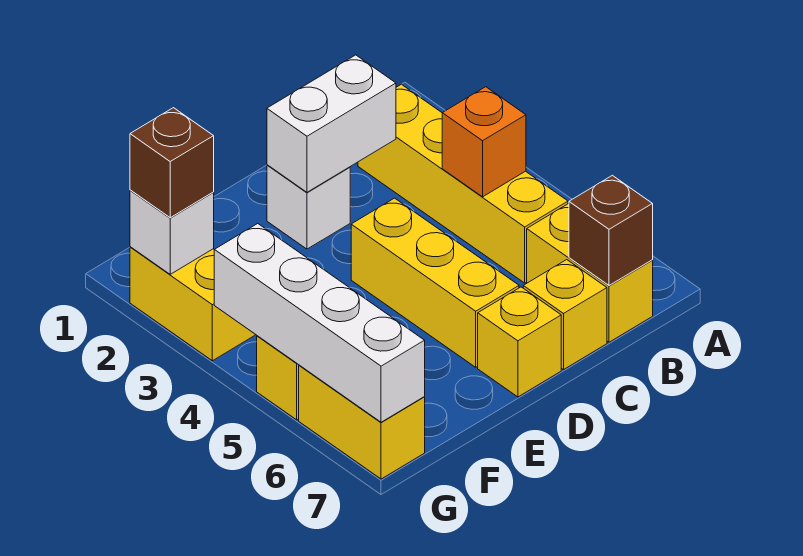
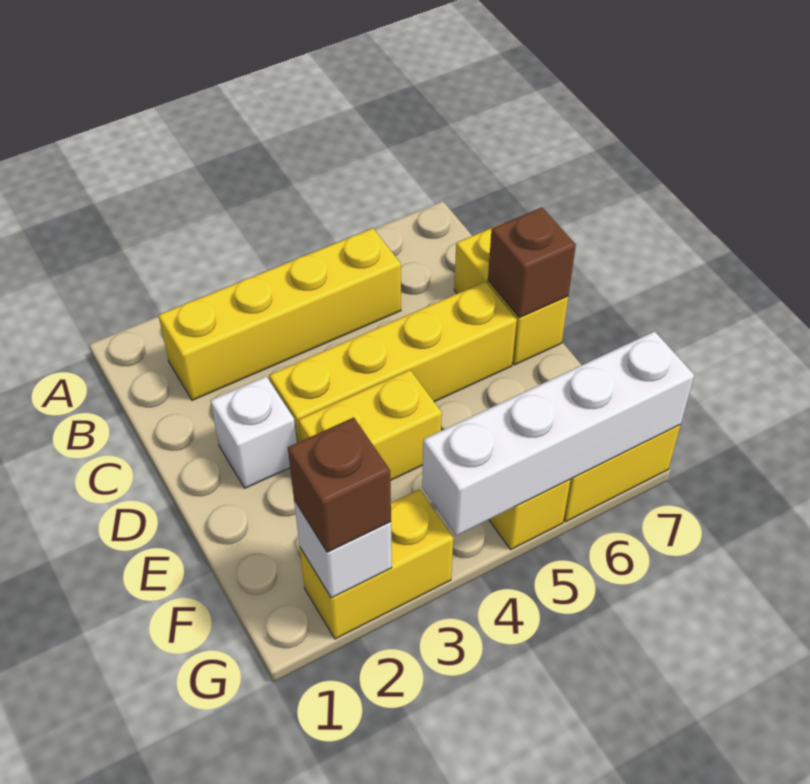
orange 1x1 brick [442,87,526,197] -> none
yellow 1x2 brick [527,204,653,342] -> yellow 1x2 brick moved to [299,370,442,481]
brown 1x1 brick [569,175,653,285] -> brown 1x1 brick moved to [488,208,576,318]
white 1x2 brick [267,55,396,192] -> none
yellow 1x3 brick [351,198,519,367] -> yellow 1x4 brick [269,282,517,443]

